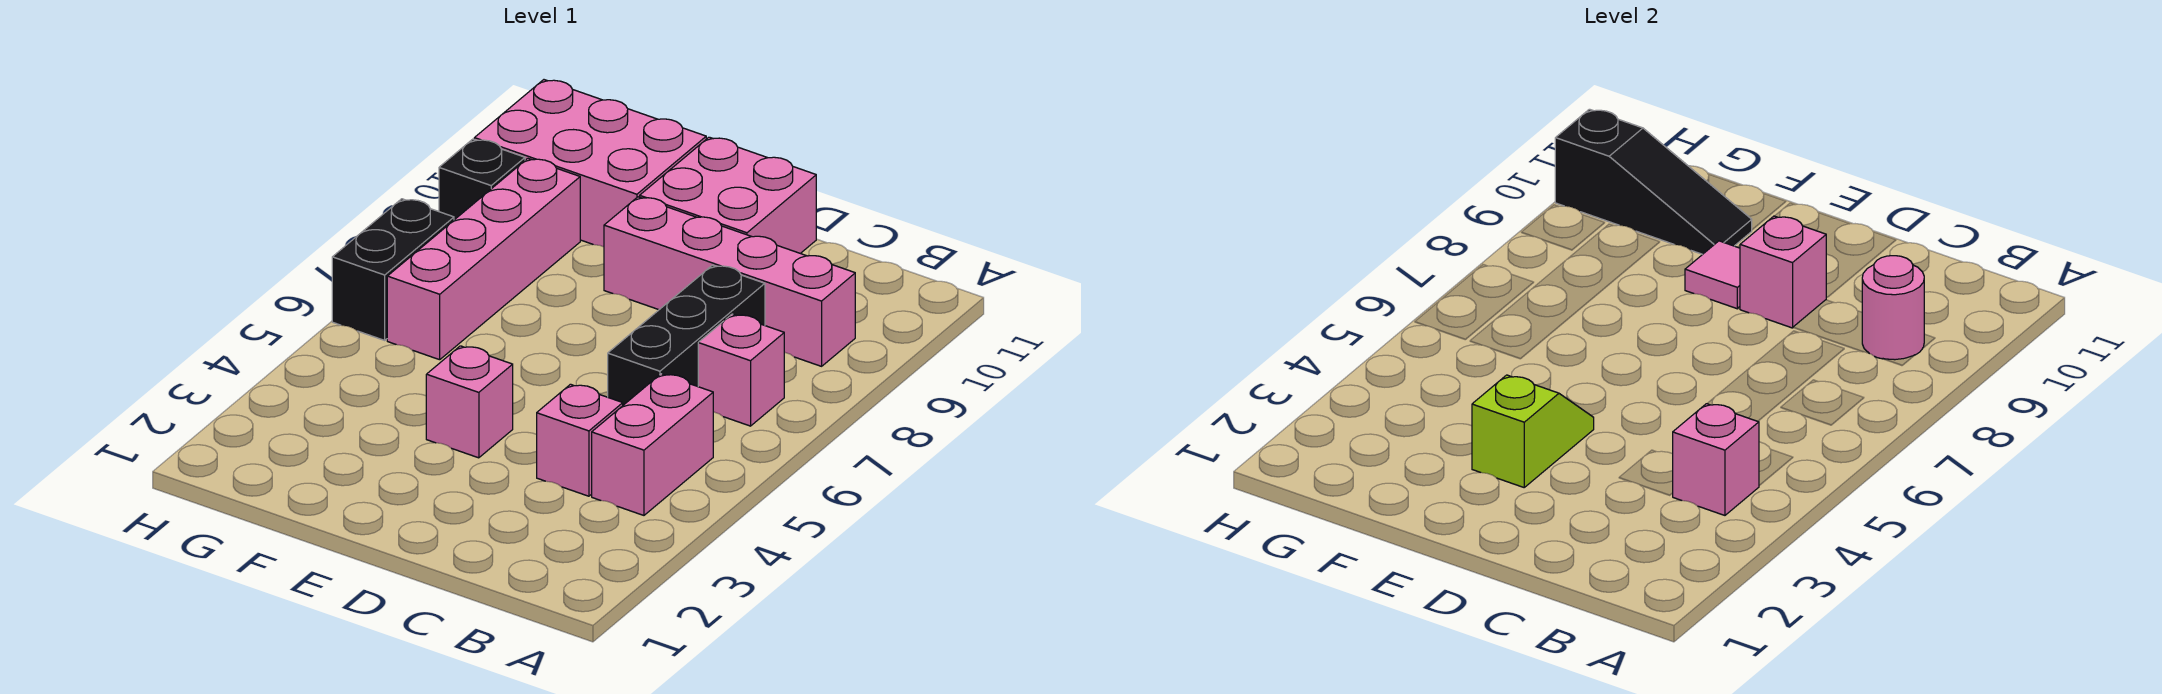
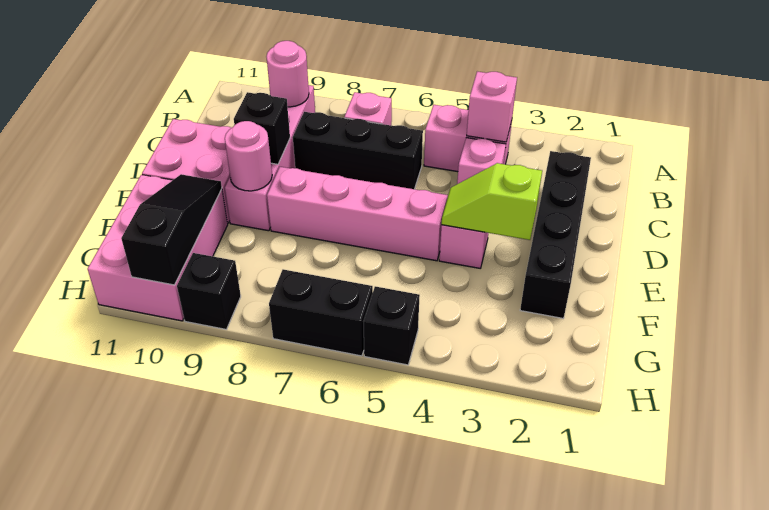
none -> black 1x4 brick [520,151,591,318]
pink 1x1 brick [1740,216,1826,328] -> black 1x1 brick [234,92,290,164]
pink 1x1 tile [1685,241,1740,309] -> pink 1x1 round brick [225,121,272,191]
pink 1x4 brick [387,159,580,360] -> pink 1x4 brick moved to [267,167,448,261]
none -> black 1x1 brick [364,286,420,365]

